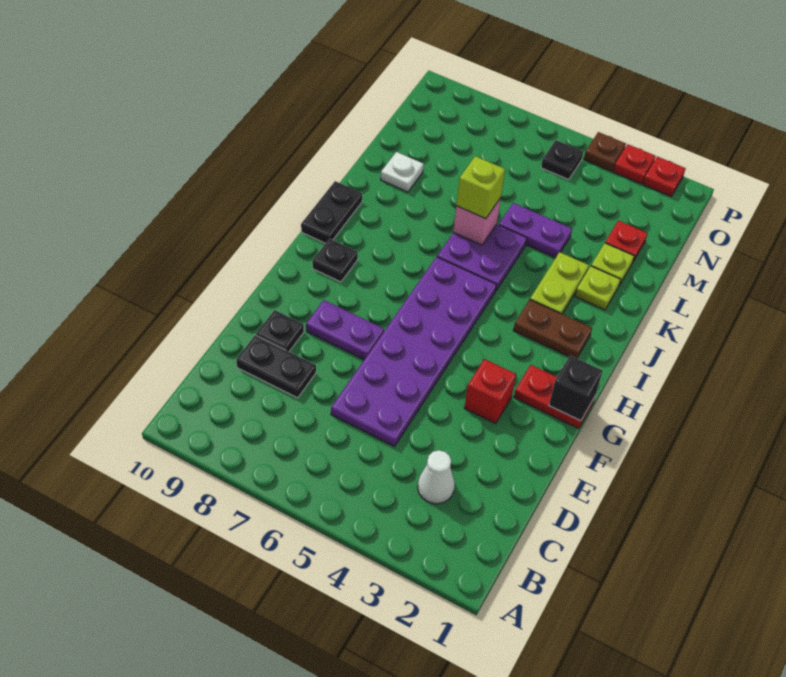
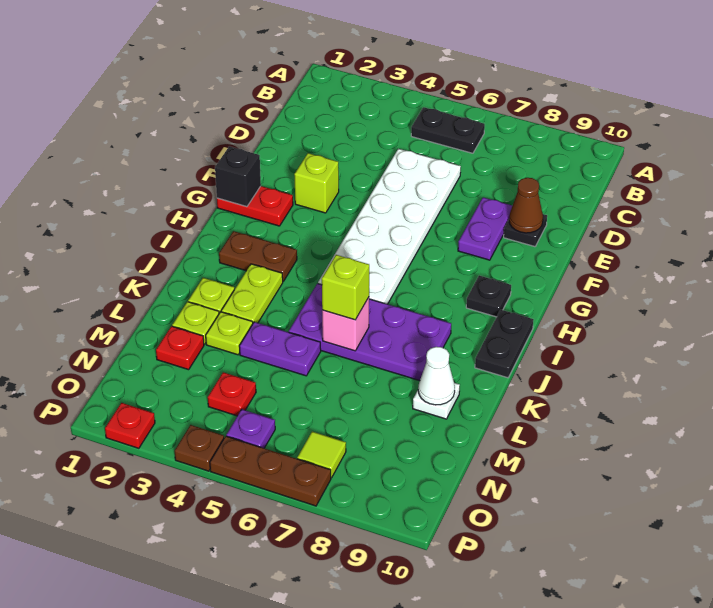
white 1x1 cone [418,450,455,504] -> white 1x1 cone moved to [418,347,455,405]
purple 2x6 plate [331,257,496,447] -> white 2x6 plate [318,149,461,304]
black 1x2 plate [236,335,316,398] -> black 1x2 plate moved to [411,107,485,153]
none -> brown 1x1 cone [509,178,543,233]
red 1x1 brick [465,359,516,424] -> lime 1x1 brick [294,153,339,213]
purple 1x2 plate [306,300,384,359] -> purple 1x2 plate turned to [458,197,512,260]
purple 2x2 plate [437,224,527,291] -> purple 2x4 plate [289,284,451,381]
none -> lime 1x1 plate [206,312,253,355]
black 1x1 plate [541,140,583,180] -> purple 1x1 plate [226,409,275,448]
none -> lime 1x1 tile [297,432,346,478]
red 1x1 plate [613,144,655,184] -> red 1x1 plate moved to [208,372,256,416]
none -> brown 1x3 plate [210,436,331,506]

